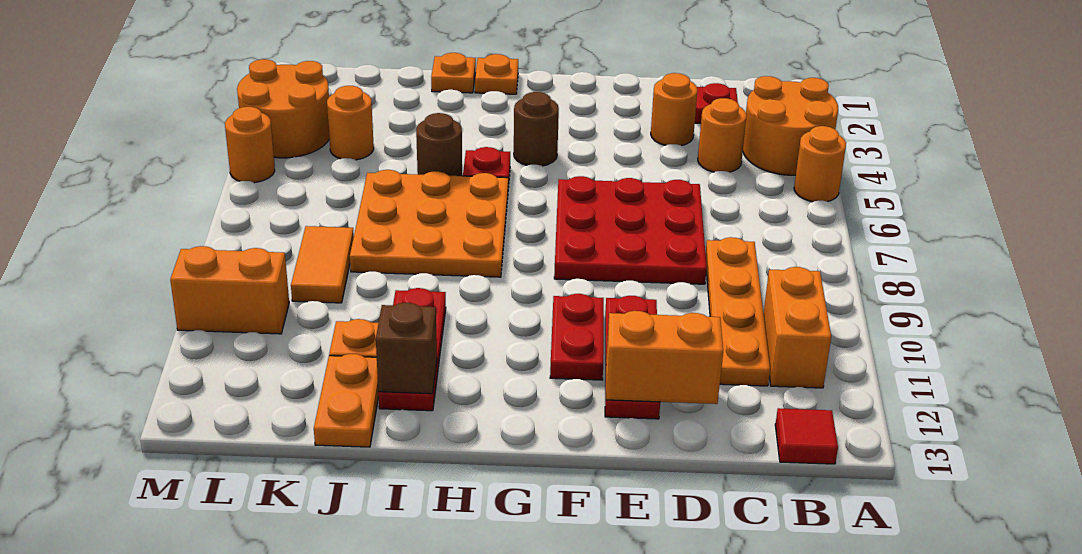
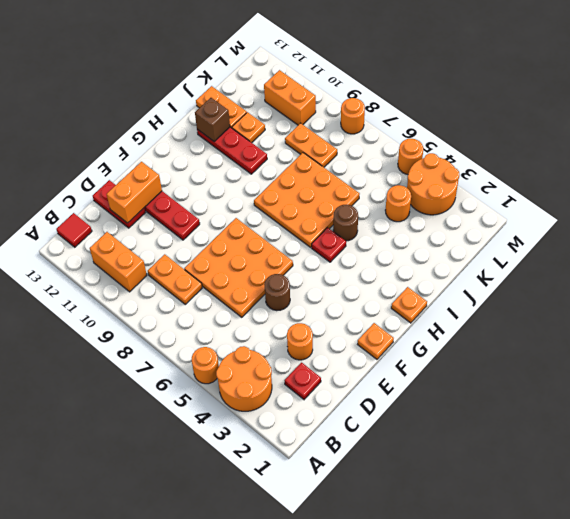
orange 1x1 round brick [698,98,747,172] -> orange 1x1 round brick moved to [341,98,365,134]
orange 1x4 plate [705,237,770,386] -> orange 1x2 plate [148,254,202,304]
red 3x3 plate [554,176,707,284] -> orange 3x3 plate [184,218,293,317]
red 1x2 plate [550,294,604,380] -> red 1x2 plate moved to [93,180,146,228]
brown 1x1 round brick [514,92,559,166] -> brown 1x1 round brick moved to [264,274,290,311]
orange 1x1 plate [431,53,476,93] -> orange 1x1 plate moved to [358,323,394,359]
orange 1x2 tile [291,226,354,303] -> orange 1x2 plate [285,123,337,167]
orange 1x2 brick [170,246,289,334] -> orange 1x2 brick turned to [264,70,316,125]

